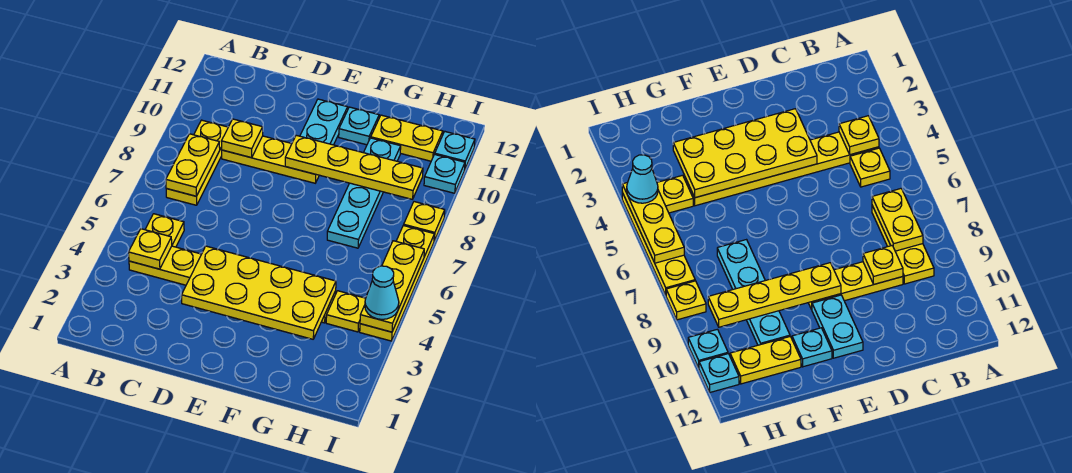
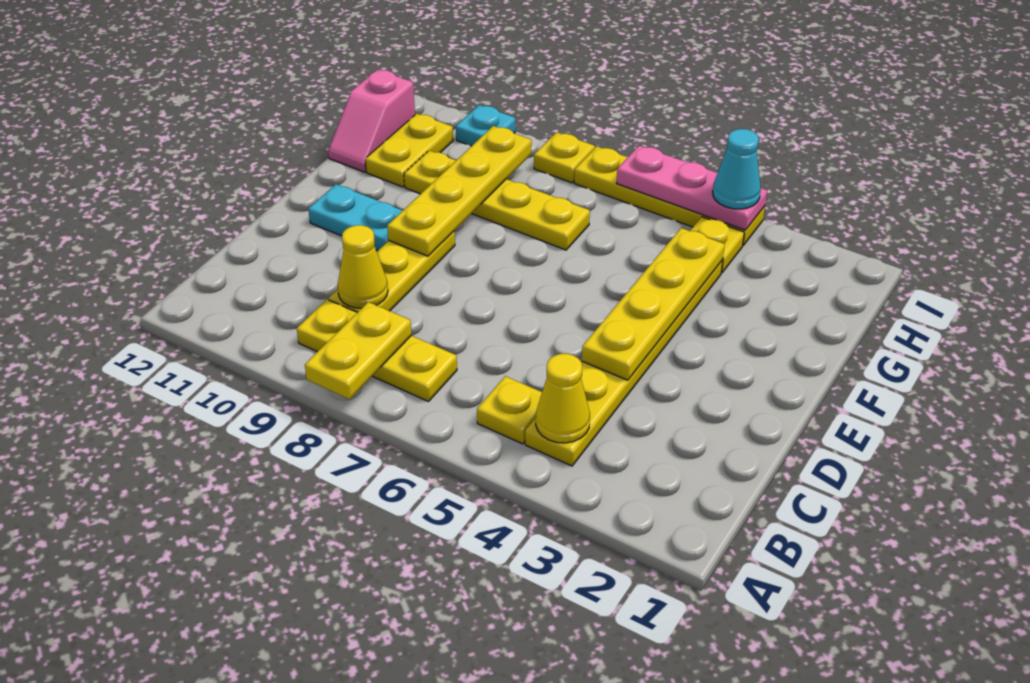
yellow 1x1 plate [129,229,172,269] -> yellow 1x1 cone [536,354,590,443]
yellow 1x2 plate [166,134,220,196] -> yellow 1x2 plate turned to [305,302,411,399]
yellow 1x1 plate [221,119,263,158] -> yellow 1x1 cone [338,225,388,308]
yellow 2x4 plate [182,246,336,339] -> yellow 1x4 plate [582,228,725,380]
cyan 1x1 plate [339,107,379,145] -> none
cyan 1x4 plate [327,138,401,248] -> yellow 1x4 plate [404,150,590,250]
none -> pink 1x2 slope [328,70,415,172]
yellow 1x3 plate [360,241,424,332] -> pink 1x3 plate [617,146,767,230]
cyan 1x1 plate [435,132,475,169] -> none

